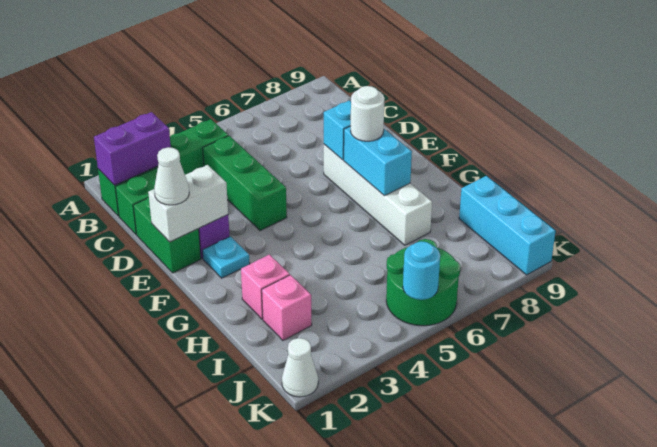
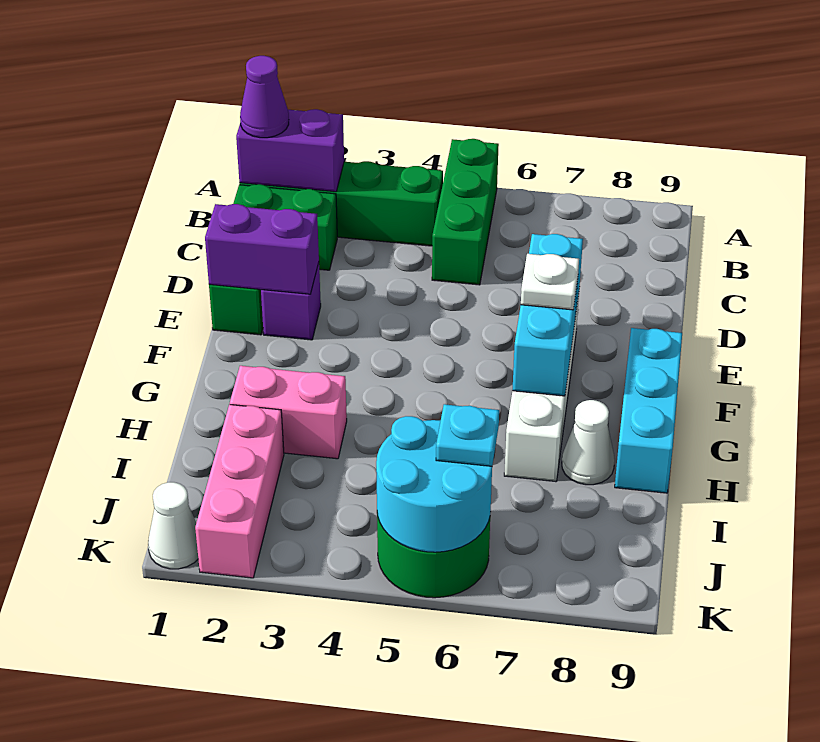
none -> purple 1x1 cone [240,56,289,138]
green 1x3 brick [203,136,287,231] -> green 1x3 brick moved to [432,139,499,285]
white 1x2 brick [148,165,228,242] -> purple 1x2 brick [205,204,319,294]
white 1x1 cone [154,147,189,205] -> white 1x1 cone moved to [562,400,615,485]
cyan 1x1 plate [203,236,250,278] -> cyan 1x1 plate moved to [436,404,499,466]
white 1x1 round brick [351,86,385,141] -> white 1x1 plate [521,254,579,310]
pink 1x1 brick [241,255,290,319] -> pink 1x2 brick [230,366,347,459]
pink 1x1 brick [262,275,312,340] -> pink 1x3 brick [195,404,284,578]
cyan 1x3 brick [459,176,555,275] -> cyan 1x3 brick moved to [615,328,682,493]
cyan 1x1 round brick [403,241,440,300] -> cyan 2x2 round brick [376,416,492,552]

